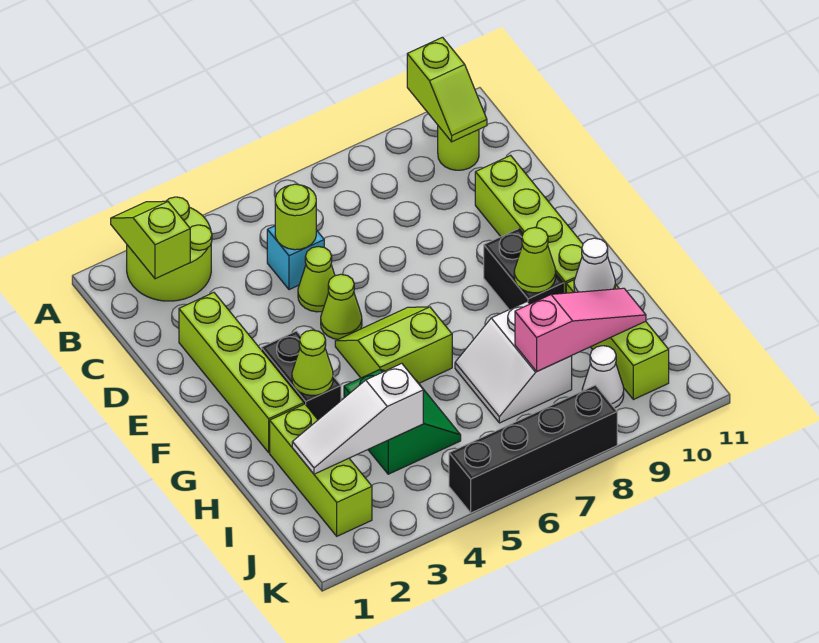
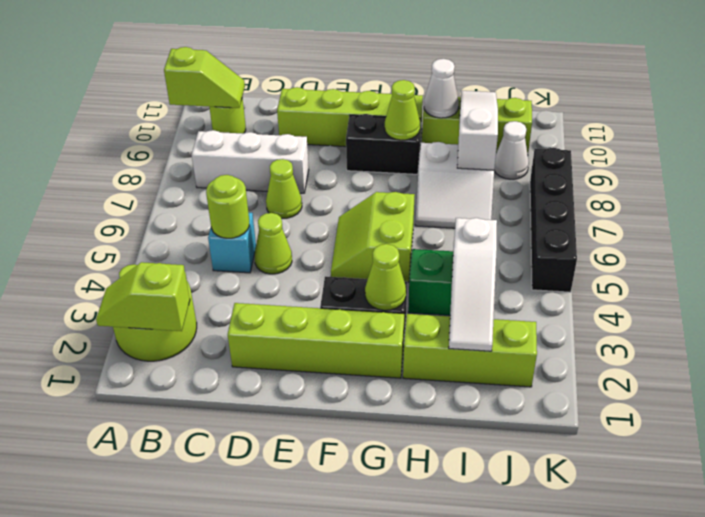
none -> white 1x3 brick [192,130,309,193]
lime 1x1 cone [321,274,362,339] -> lime 1x1 cone moved to [266,159,302,218]
pink 1x3 slope [515,288,646,371] -> white 1x3 slope [457,91,498,170]

